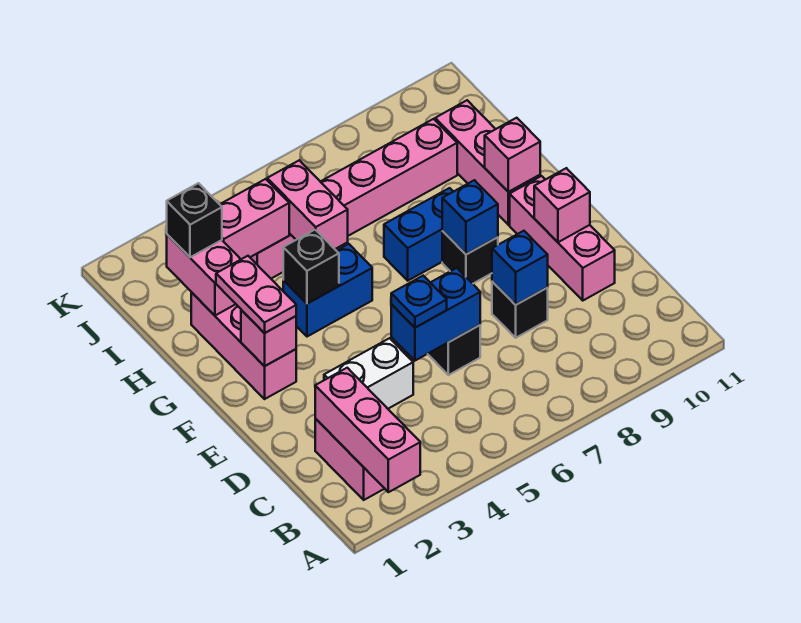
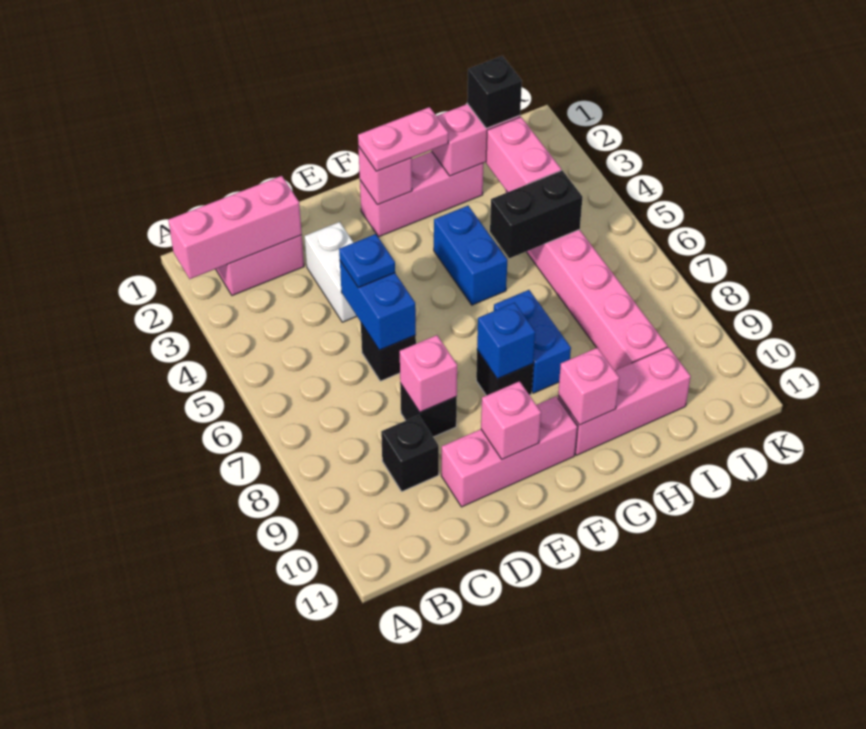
blue 1x1 brick [492,231,548,305] -> pink 1x1 brick [400,335,457,412]
black 1x1 brick [283,230,339,304] -> black 1x1 brick moved to [381,415,439,491]
pink 1x2 brick [267,160,348,249] -> black 1x2 brick [490,170,582,258]

